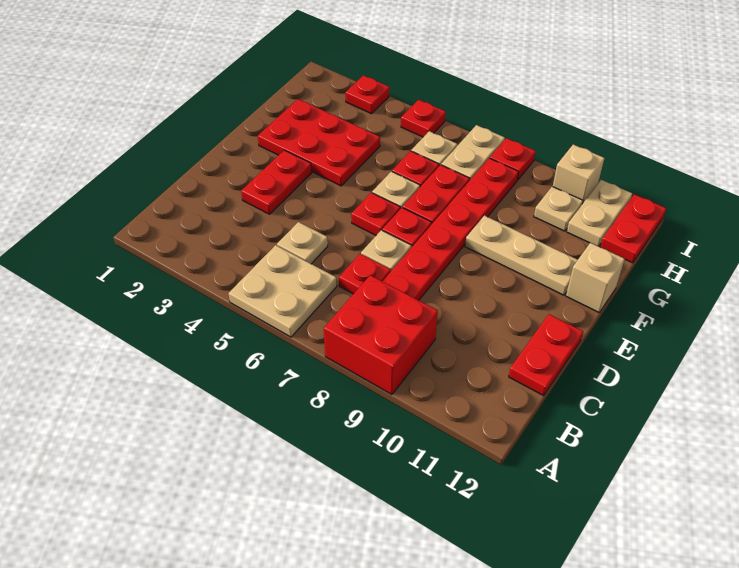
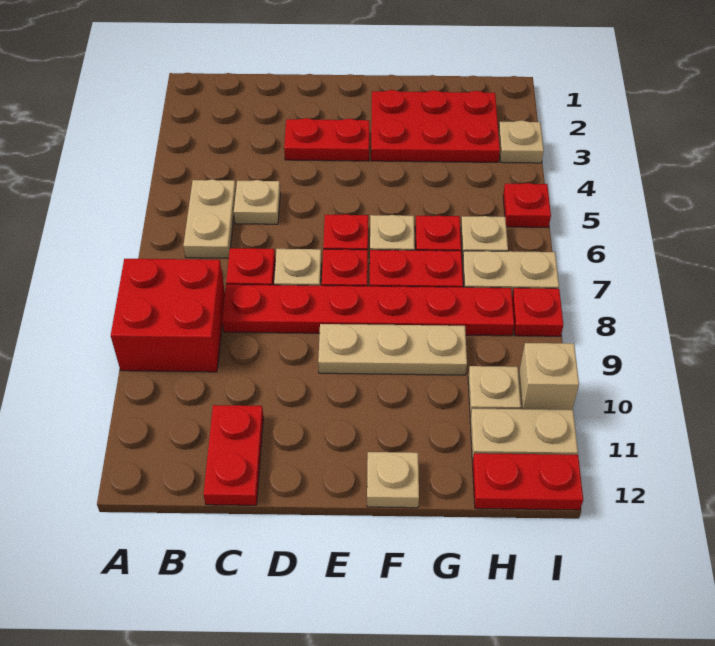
tan 2x2 plate [228,245,337,337] -> tan 1x2 plate [183,179,236,258]
red 1x2 plate [509,314,583,396] -> red 1x2 plate turned to [203,405,263,505]
red 2x3 plate [258,99,380,186] -> red 2x3 plate turned to [371,90,500,162]
tan 1x3 plate [465,215,577,295] -> tan 1x3 plate turned to [318,324,467,375]
tan 1x1 brick [566,243,624,313] -> tan 1x1 plate [367,452,419,508]
red 1x1 plate [346,75,389,114] -> tan 1x1 plate [498,120,544,163]

